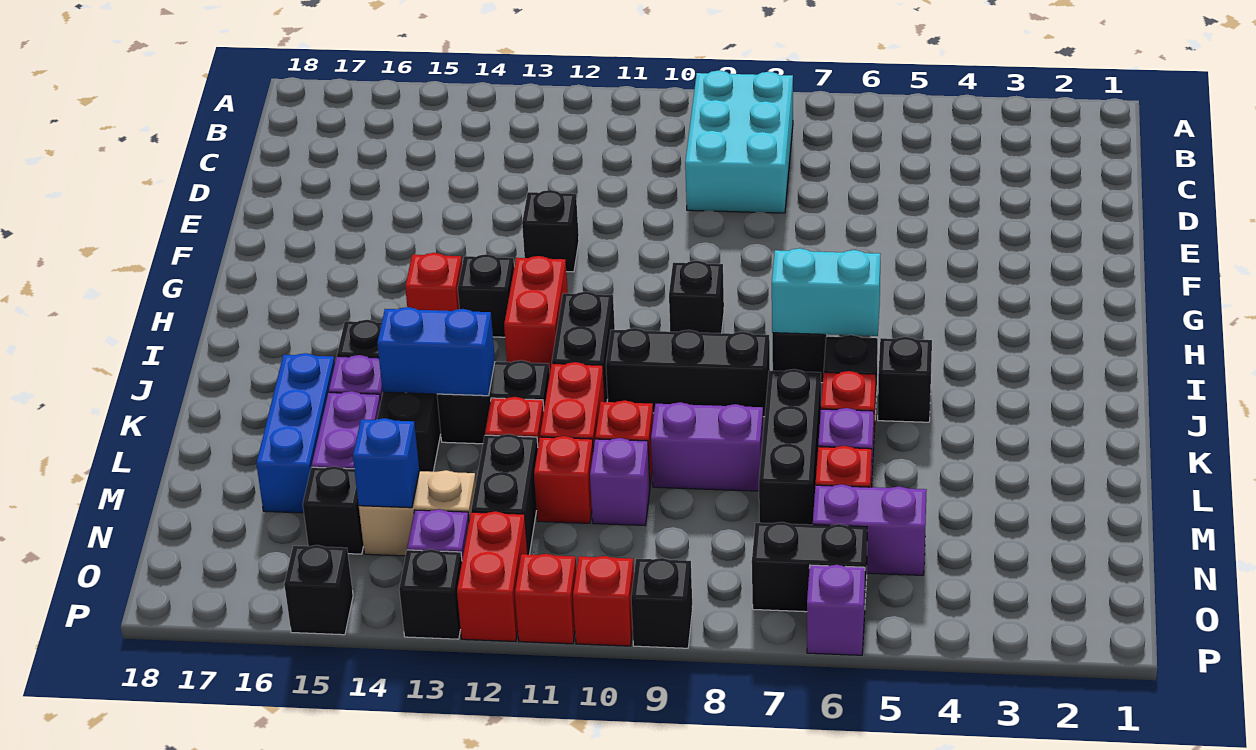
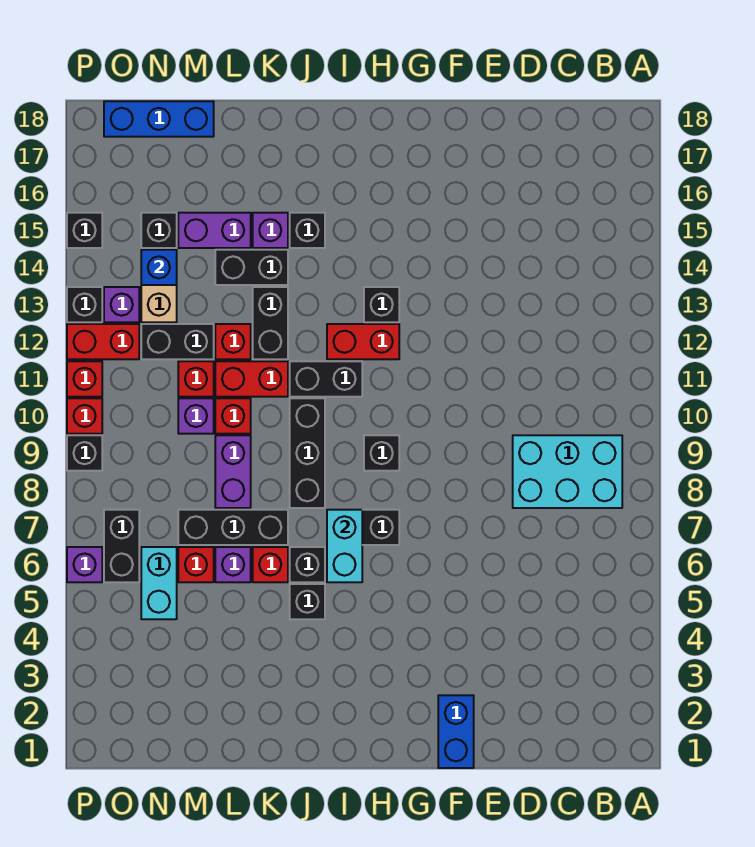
black 1x1 brick [522,190,579,272] -> none
red 1x1 brick [405,253,462,311] -> none
blue 1x2 brick [377,307,495,396] -> blue 1x2 brick moved to [438,695,474,768]
blue 1x3 brick [256,353,335,513] -> blue 1x3 brick moved to [104,101,214,137]
purple 1x2 brick [813,484,927,575] -> cyan 1x2 brick [141,547,177,619]

